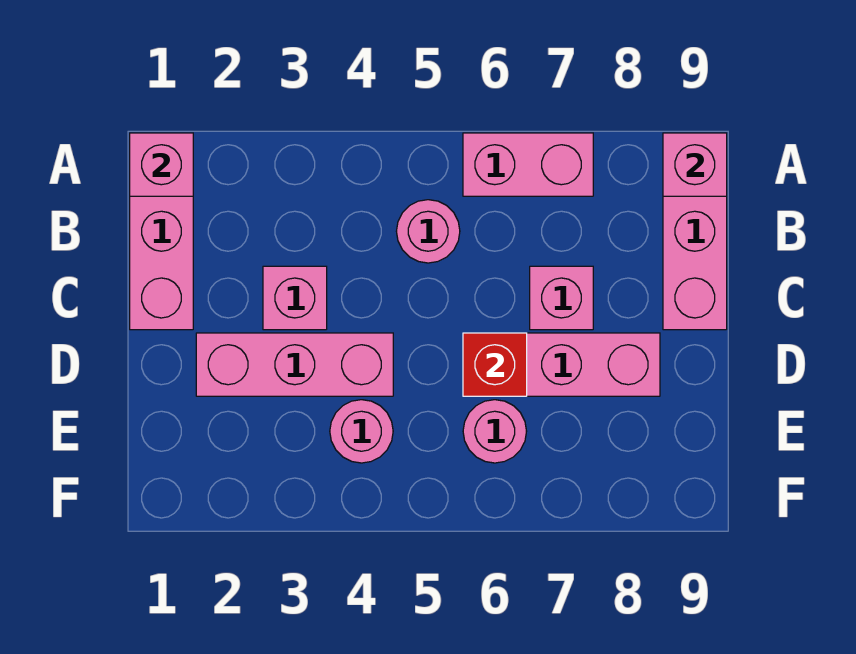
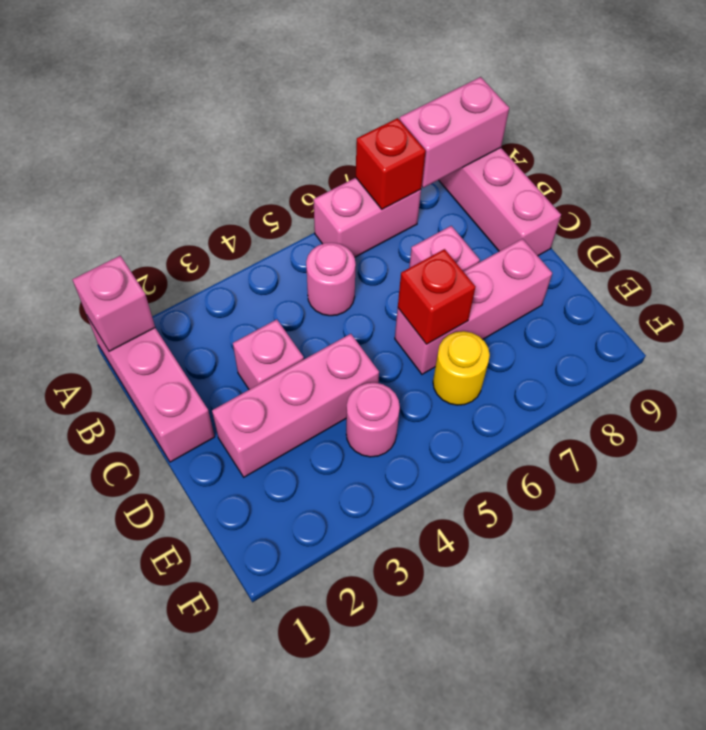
none -> red 1x1 brick [356,118,425,209]
pink 1x1 brick [663,133,727,196] -> pink 1x2 brick [400,77,509,188]
pink 1x1 round brick [463,400,527,463] -> yellow 1x1 round brick [433,331,490,405]

